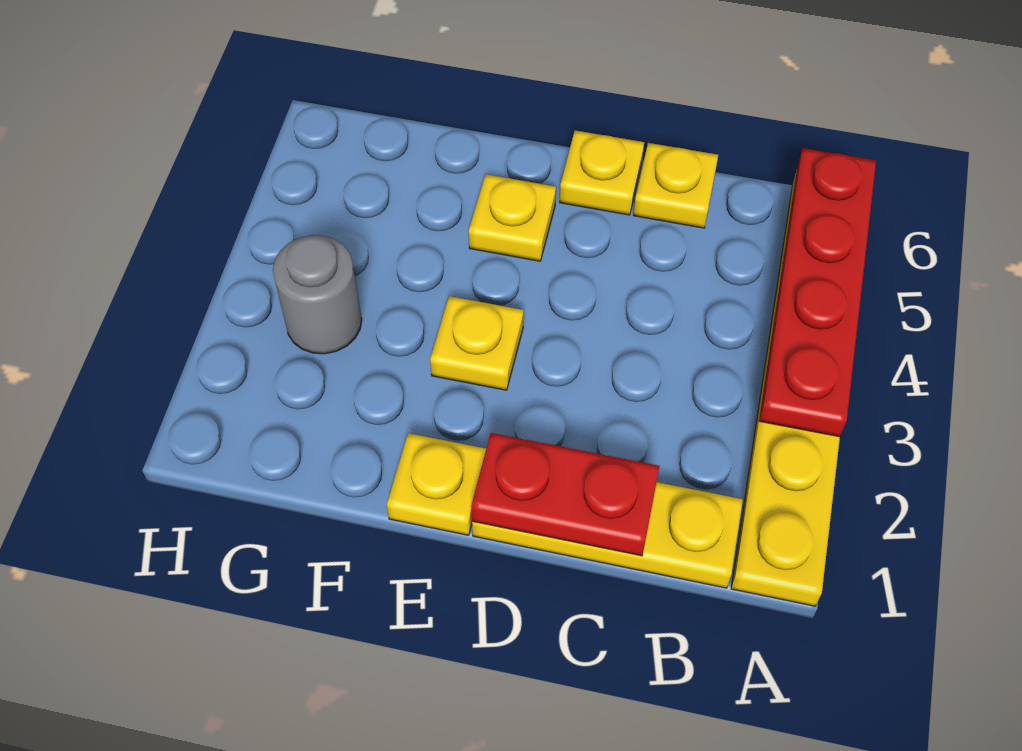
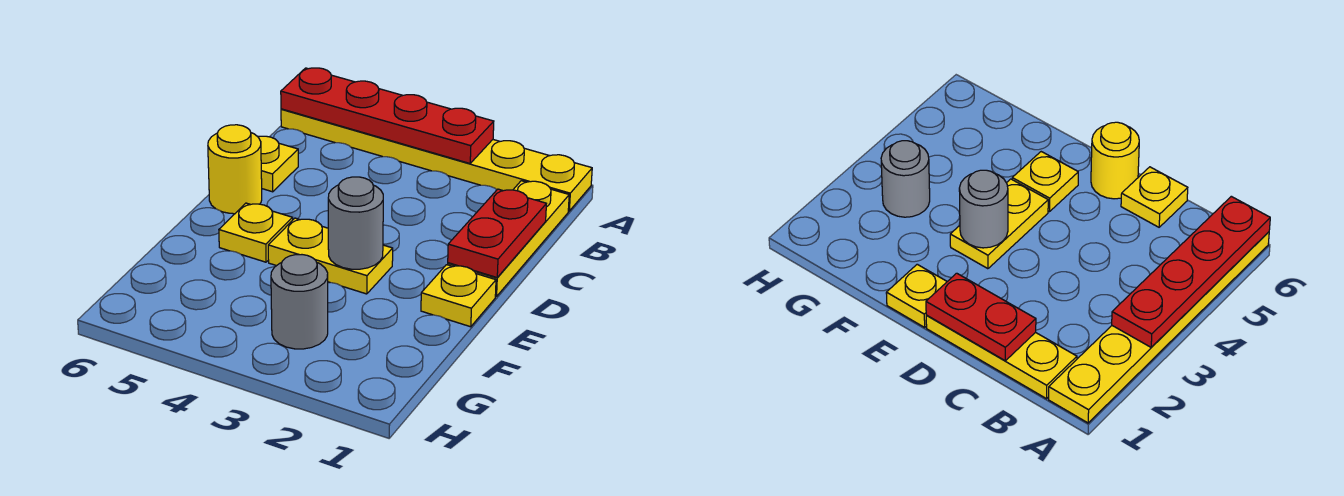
yellow 1x1 plate [560,130,644,215] -> yellow 1x1 round brick [208,125,262,214]
yellow 1x1 plate [430,296,524,390] -> yellow 1x2 plate [268,218,393,294]
none -> grey 1x1 round brick [328,177,383,269]

